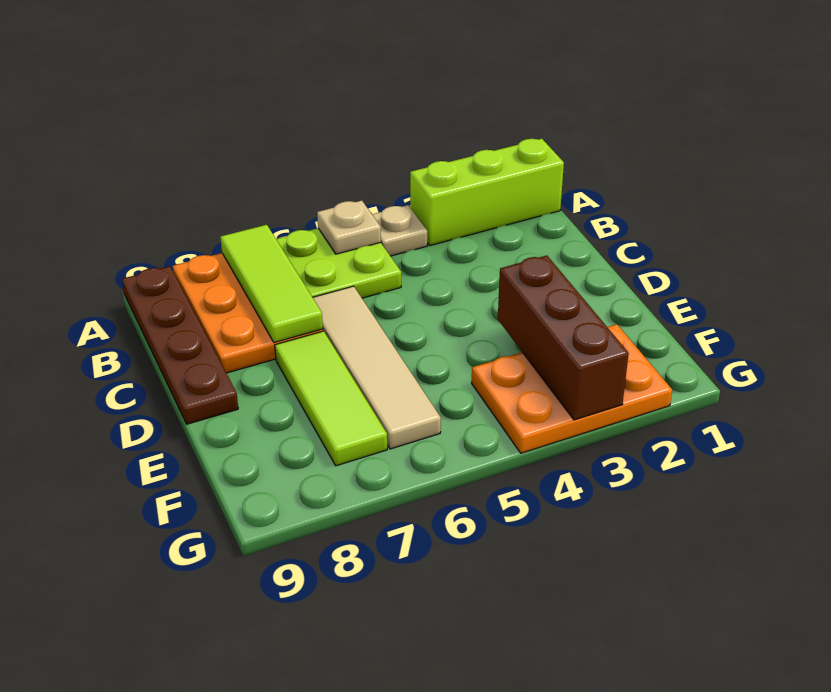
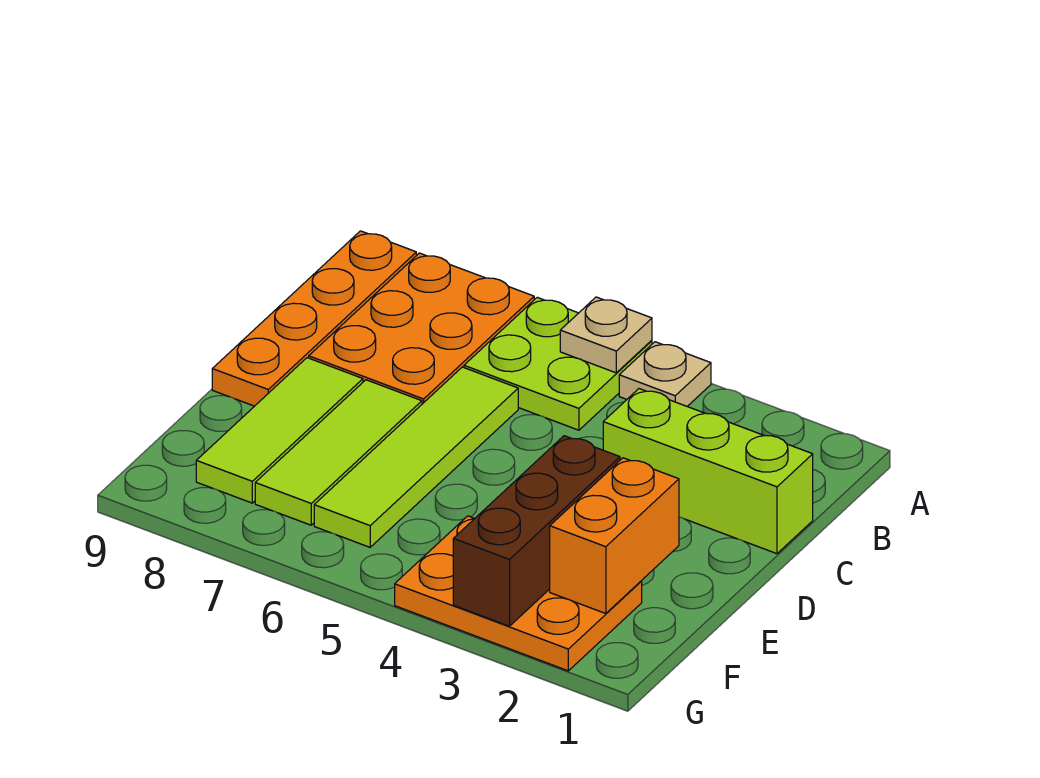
lime 1x3 brick [410,139,564,245] -> lime 1x3 brick moved to [603,389,813,554]
lime 1x3 tile [220,225,323,342] -> lime 1x3 tile moved to [196,358,363,503]
brown 1x4 plate [122,266,238,424] -> orange 1x4 plate [212,231,416,406]
tan 1x4 tile [313,286,441,449] -> lime 1x4 tile [314,367,518,547]
none -> orange 1x2 brick [550,458,679,614]

